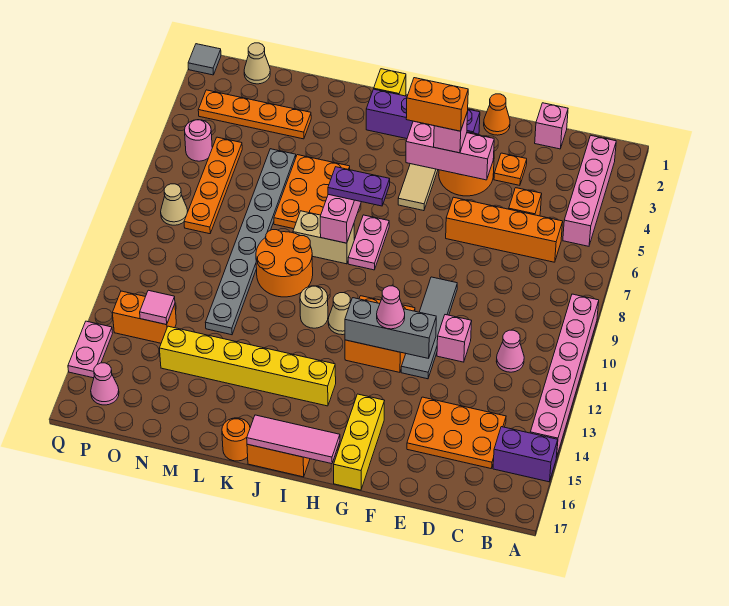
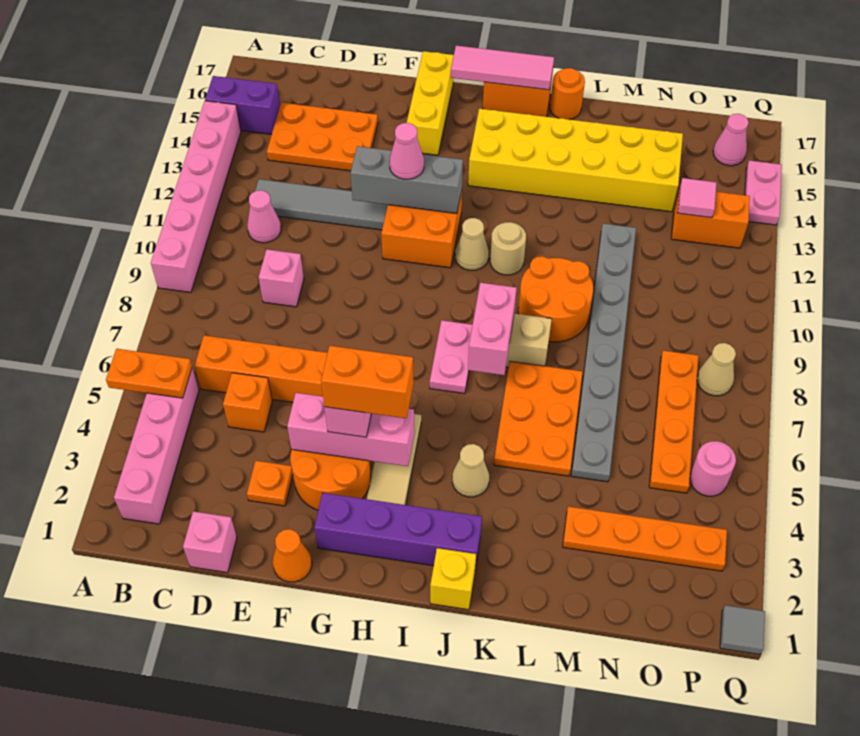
none -> orange 1x2 plate [106,349,192,398]
pink 1x1 brick [437,315,472,362] -> pink 1x1 brick moved to [259,249,304,307]
grey 1x4 tile [401,277,457,379] -> grey 1x4 tile turned to [255,179,388,230]
purple 1x2 plate [328,167,390,206] -> none
yellow 1x6 brick [159,326,336,406] -> yellow 2x6 brick [468,109,683,212]
tan 1x1 cone [244,43,270,84] -> tan 1x1 cone moved to [452,444,489,497]

